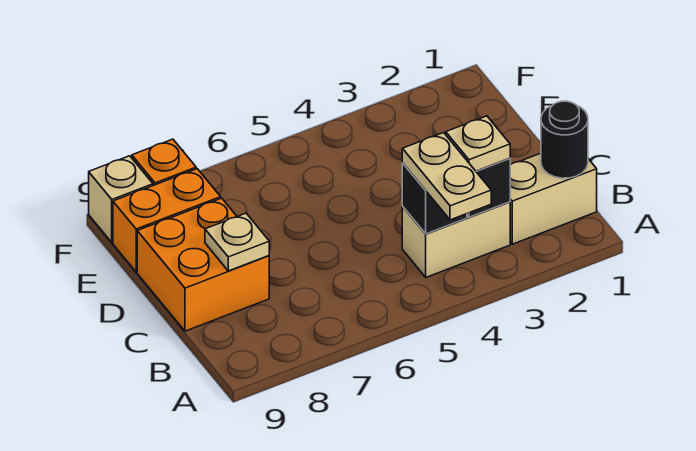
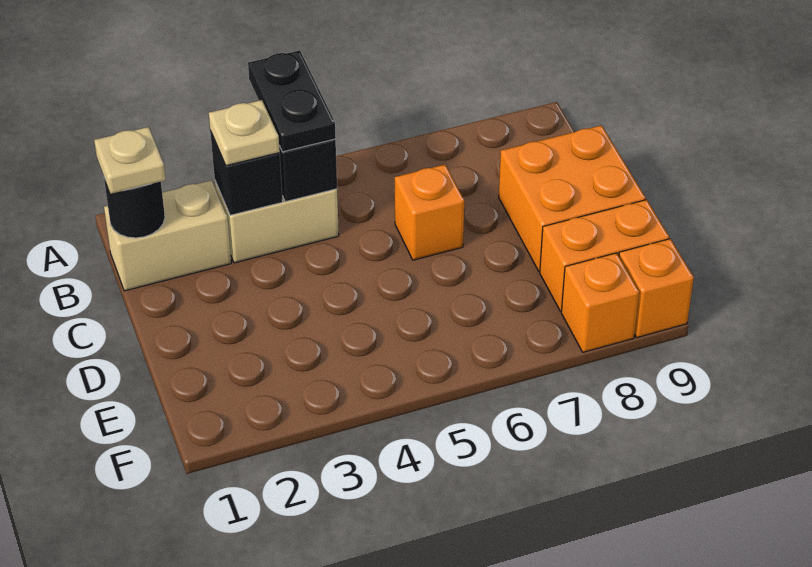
tan 1x2 plate [402,133,491,220] -> black 1x2 plate [248,50,336,152]
none -> orange 1x1 brick [395,165,464,260]
tan 1x1 plate [205,213,269,271] -> tan 1x1 plate moved to [94,127,166,194]
tan 1x1 brick [89,156,153,243] -> orange 1x1 brick [619,239,694,338]

